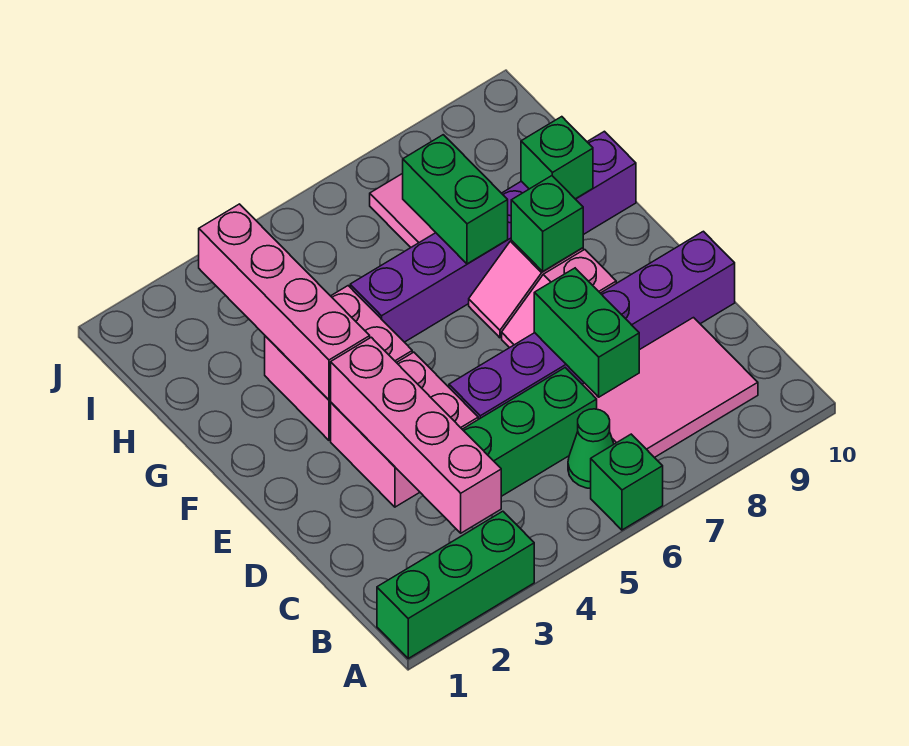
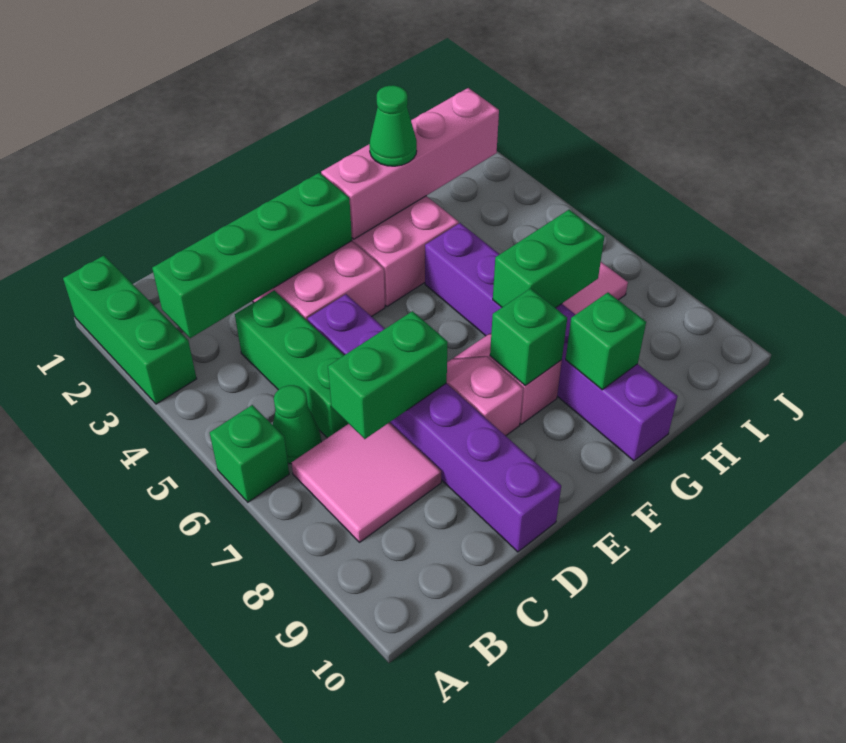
pink 1x4 brick [330,337,501,533] -> green 1x4 brick [152,173,352,338]
pink 2x3 tile [582,318,758,458] -> pink 2x2 tile [291,422,441,542]
none -> green 1x1 cone [369,85,417,166]

